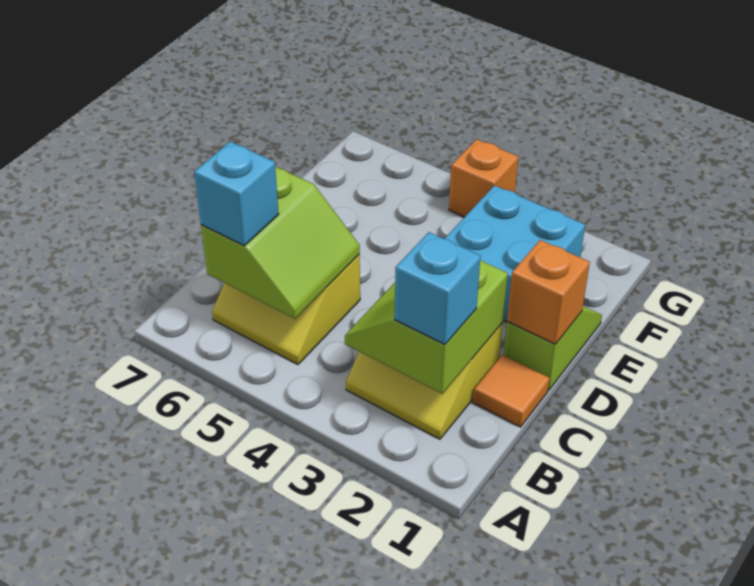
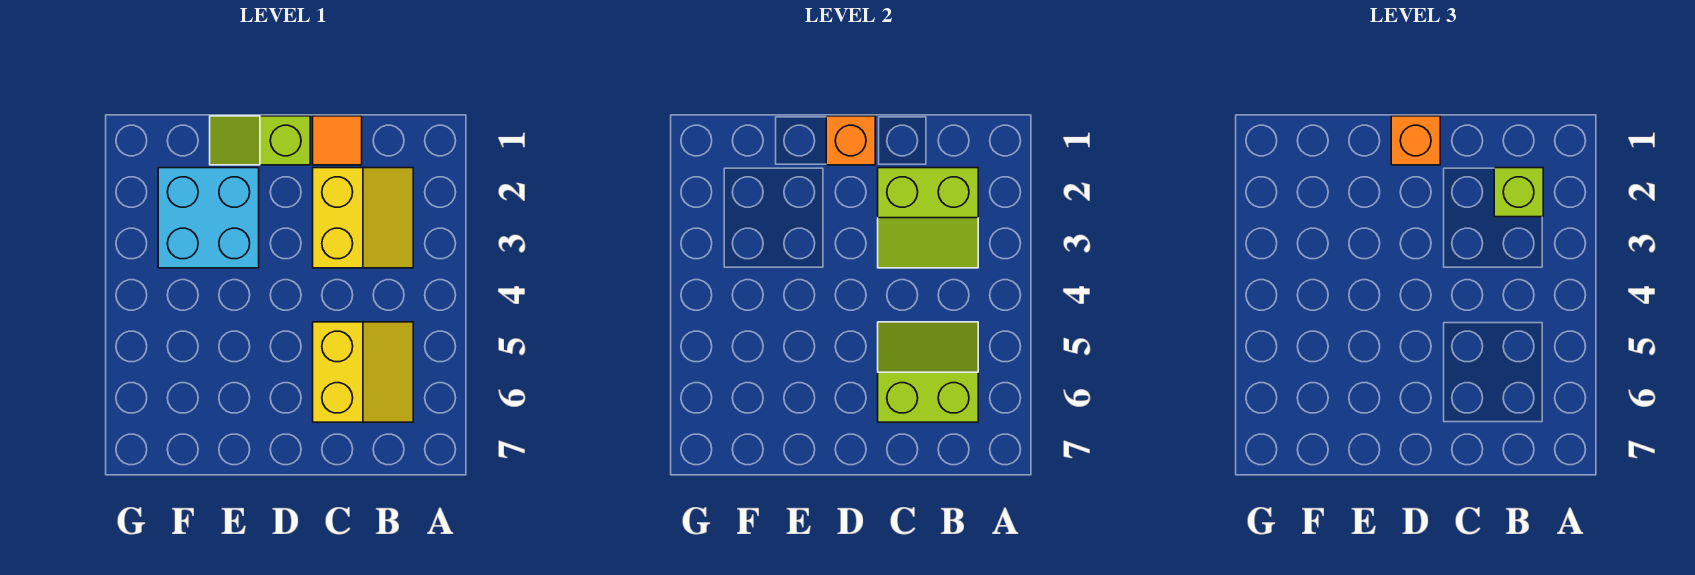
cyan 1x1 brick [395,232,481,344] -> lime 1x1 brick [1494,168,1543,217]
cyan 1x1 brick [194,141,279,246] -> none
orange 1x1 brick [449,139,518,217] -> orange 1x1 brick moved to [1391,116,1440,165]

